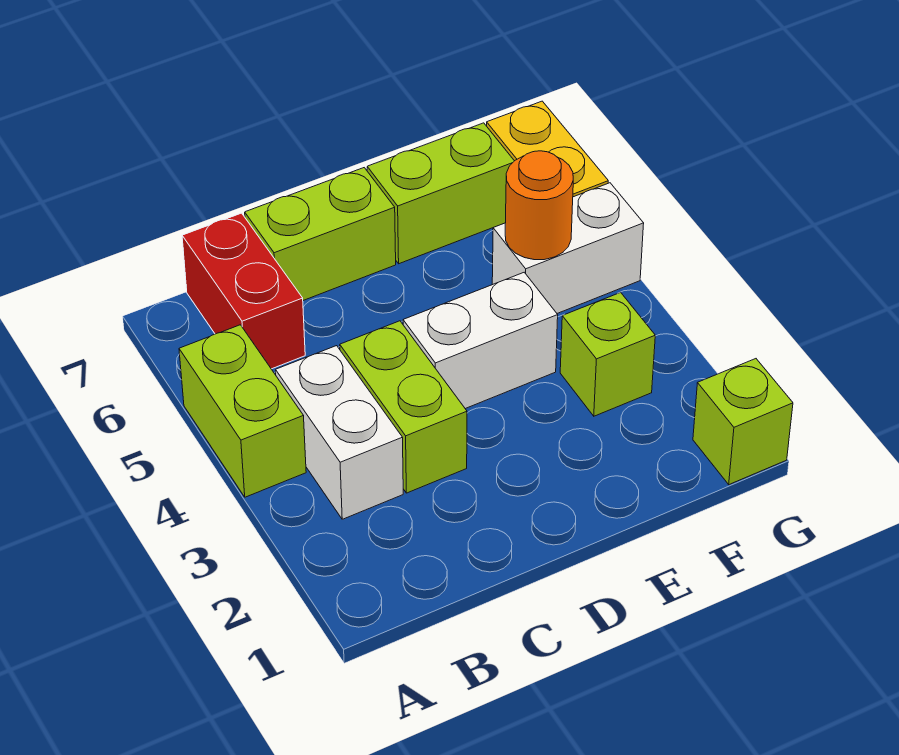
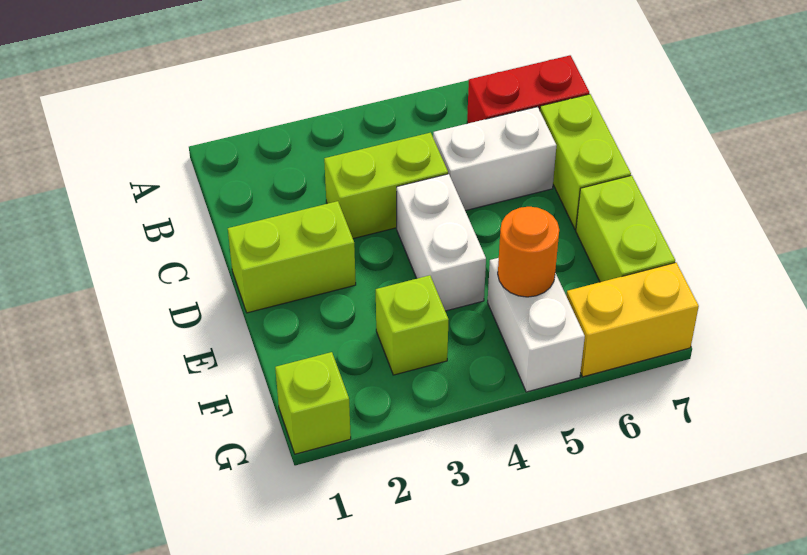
lime 1x2 brick [179,325,306,497] -> lime 1x2 brick moved to [228,201,356,313]
white 1x2 brick [276,346,403,519] -> white 1x2 brick moved to [433,107,557,211]

